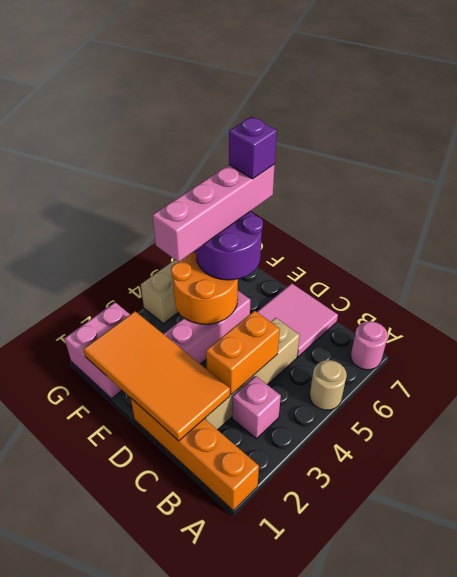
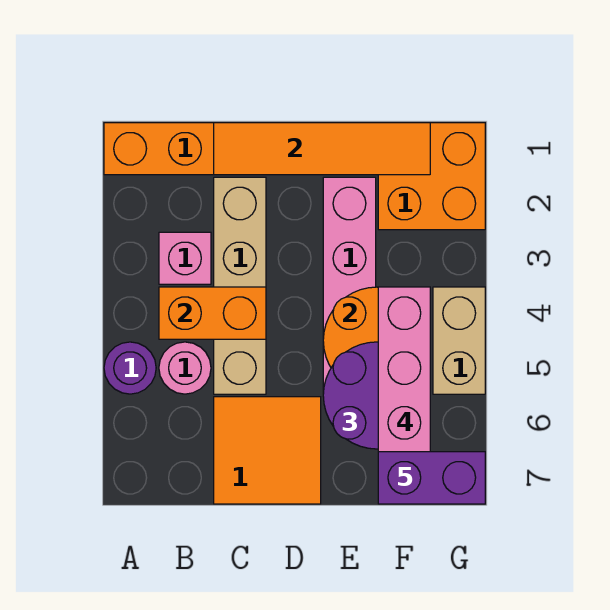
tan 1x1 round brick [310,360,347,410] -> purple 1x1 round brick [104,342,156,394]
pink 1x1 round brick [351,321,388,370] -> pink 1x1 round brick moved to [159,342,211,394]
orange 2x4 tile [84,311,230,441] -> orange 1x4 tile [214,123,430,175]
orange 1x2 brick [206,311,280,395] -> orange 1x2 brick turned to [159,287,266,339]
pink 2x2 tile [257,283,338,357] -> orange 2x2 tile [214,397,321,504]
pink 2x2 brick [65,302,130,398] -> orange 2x2 brick [378,123,485,230]
purple 1x1 brick [229,117,277,179] -> purple 1x2 brick [378,452,485,504]

